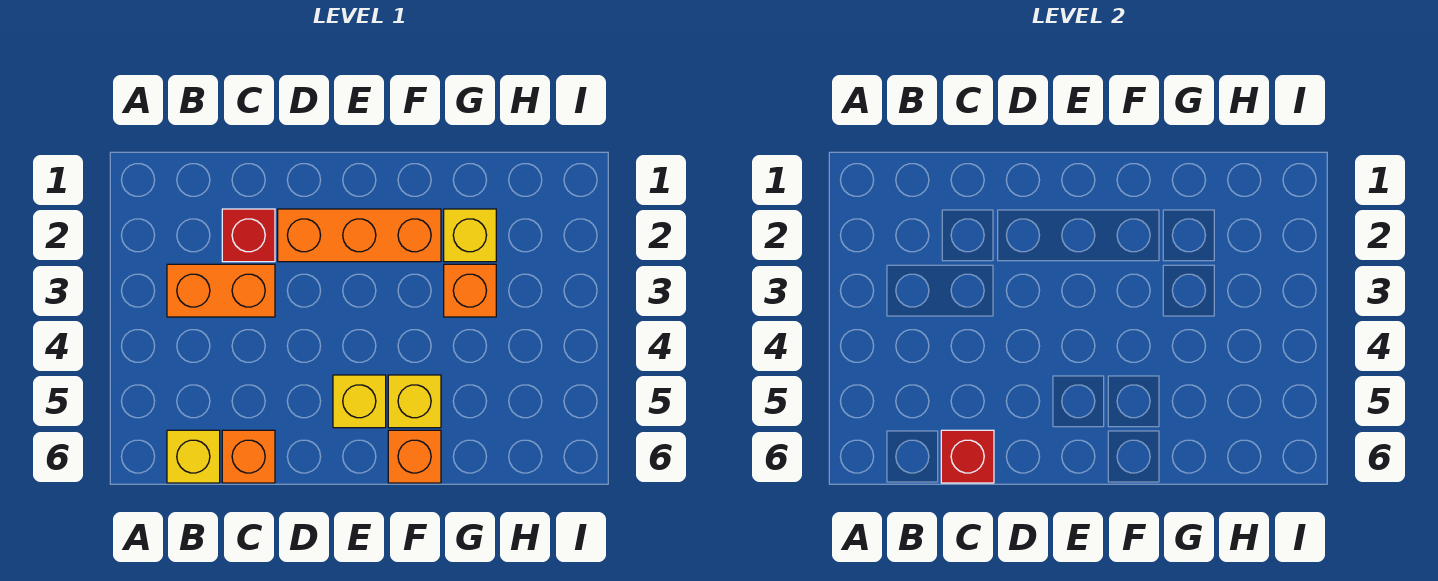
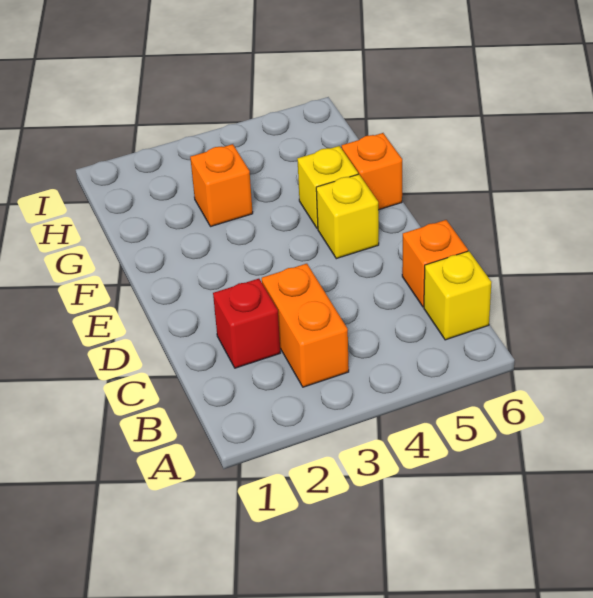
red 1x1 brick [941,430,994,483] -> none
orange 1x3 brick [278,209,441,262] -> none
yellow 1x1 brick [444,209,496,262] -> none

